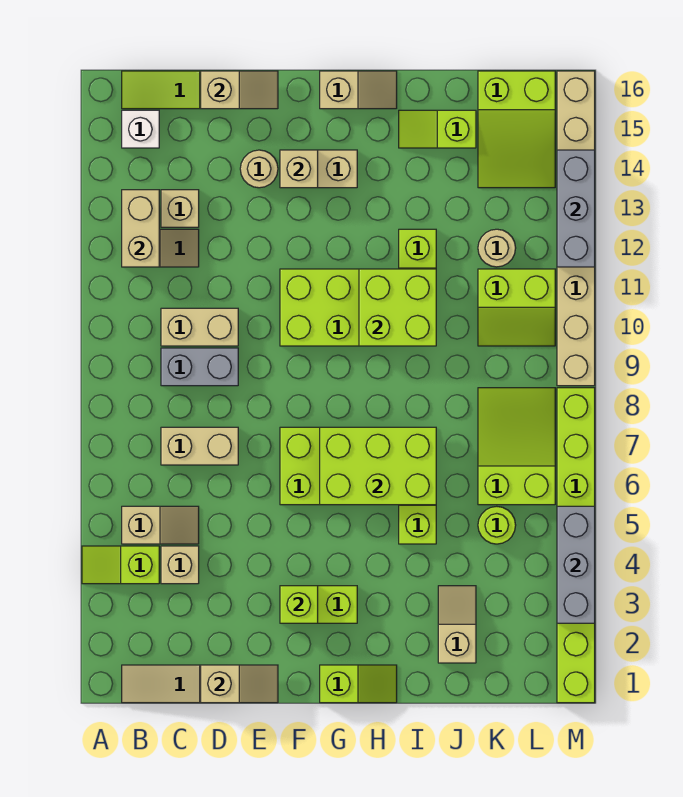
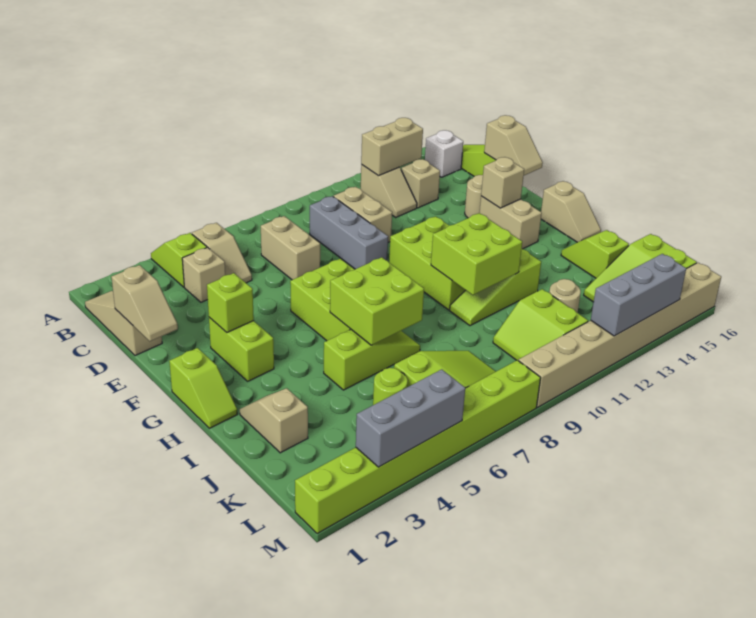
grey 1x2 brick [161,348,238,386] -> grey 1x3 brick [310,196,388,269]
lime 2x3 brick [320,427,436,505] -> lime 2x2 brick [330,257,424,345]
tan 1x2 slope [438,586,476,663] -> tan 1x2 slope turned to [240,388,308,453]

